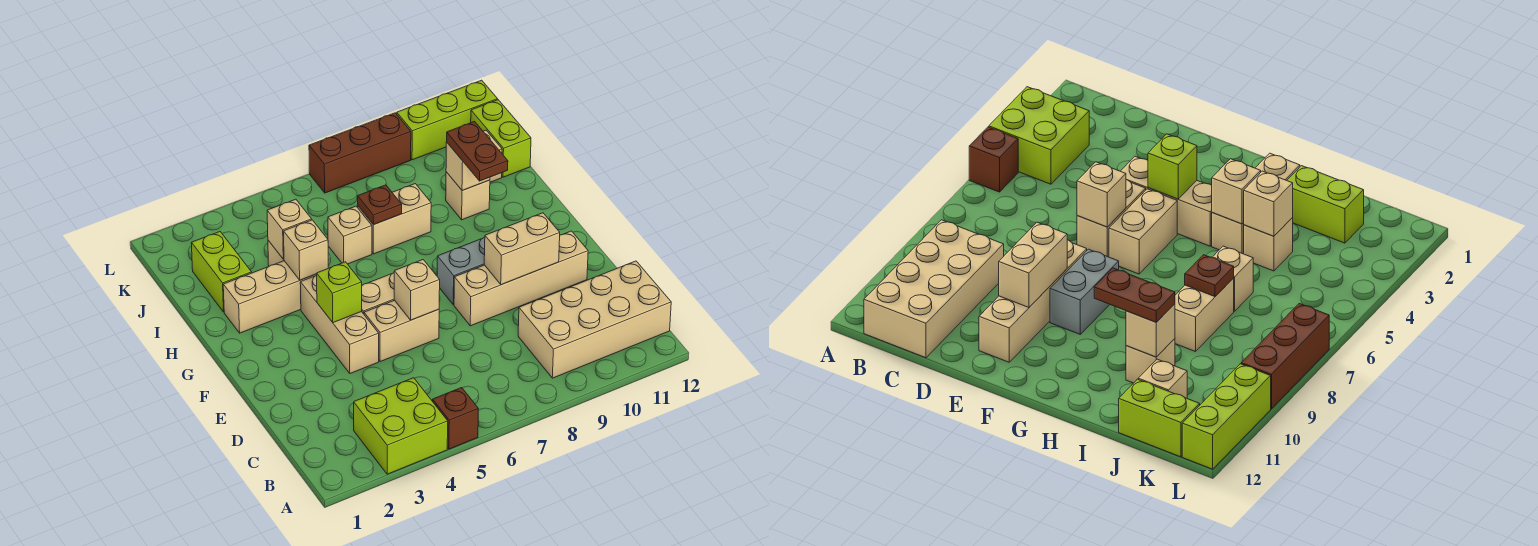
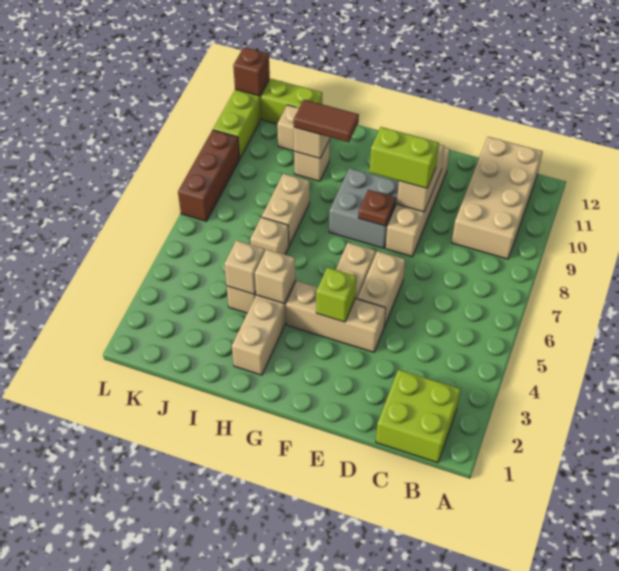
lime 2x2 brick [354,378,448,474] -> lime 2x2 brick moved to [376,370,461,463]
brown 1x1 brick [433,388,478,449] -> brown 1x1 brick moved to [233,47,270,96]
tan 1x1 brick [394,260,440,320] -> none
grey 1x2 brick [437,237,485,305] -> grey 2x2 brick [329,168,399,248]
brown 1x2 plate [446,122,508,181] -> brown 1x2 tile [294,100,359,142]
lime 1x2 brick [191,232,252,312] -> lime 1x2 brick moved to [370,127,439,188]
brown 1x1 plate [358,185,402,225] -> brown 1x1 plate moved to [358,190,396,226]

